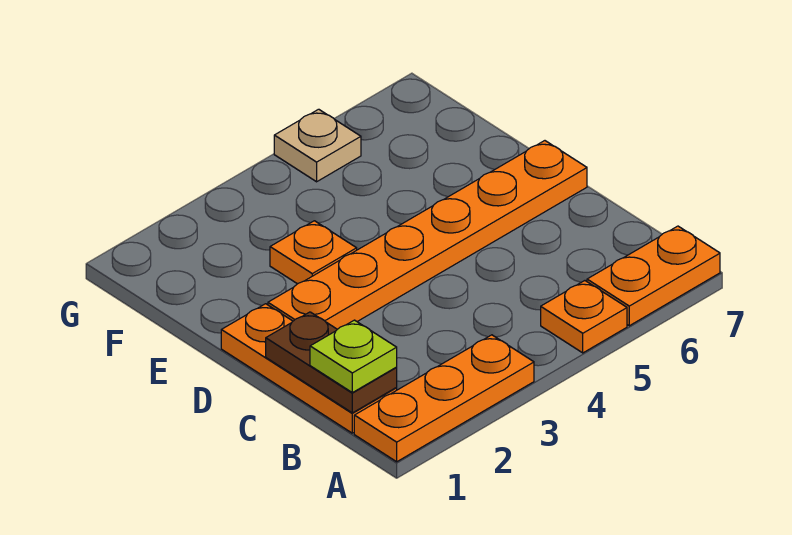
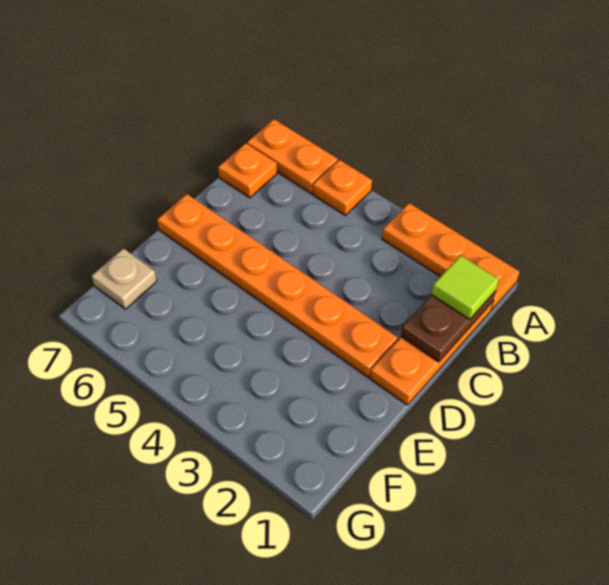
lime 1x1 plate [310,320,397,393] -> lime 1x1 tile [432,255,499,319]
orange 1x1 plate [270,221,357,284] -> orange 1x1 plate moved to [218,143,277,198]
tan 1x1 plate [274,109,361,182] -> tan 1x1 plate moved to [92,248,157,309]

